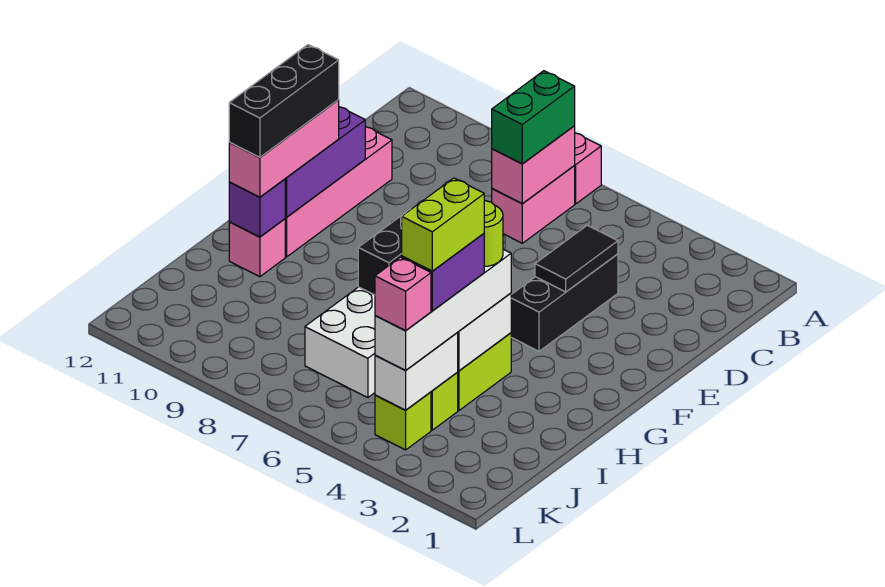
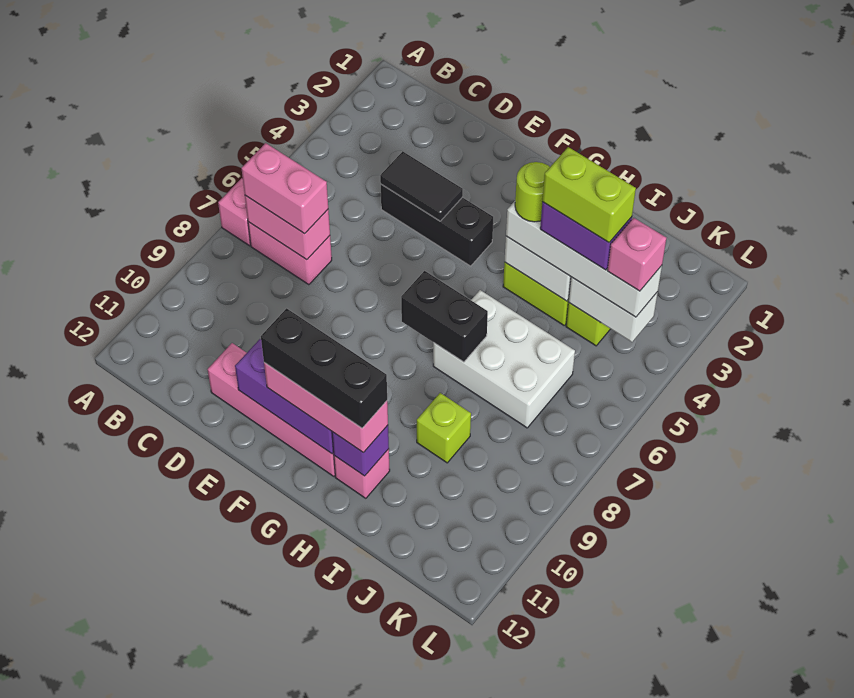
green 1x2 brick [492,71,575,164] -> pink 1x2 brick [241,143,328,234]
lime 1x1 brick [375,392,431,450] -> lime 1x1 brick moved to [417,393,471,463]

